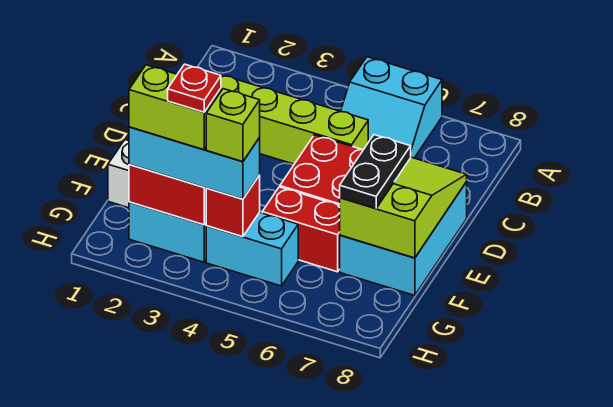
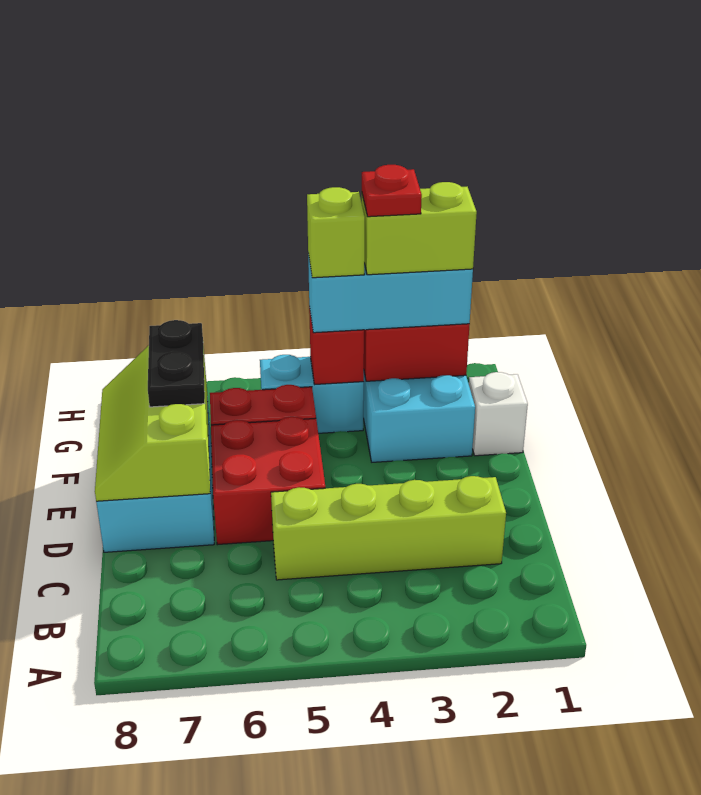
cyan 2x2 slope [341,57,442,158] -> none
lime 2x3 slope [340,157,467,258] -> lime 2x3 slope turned to [95,345,210,501]

